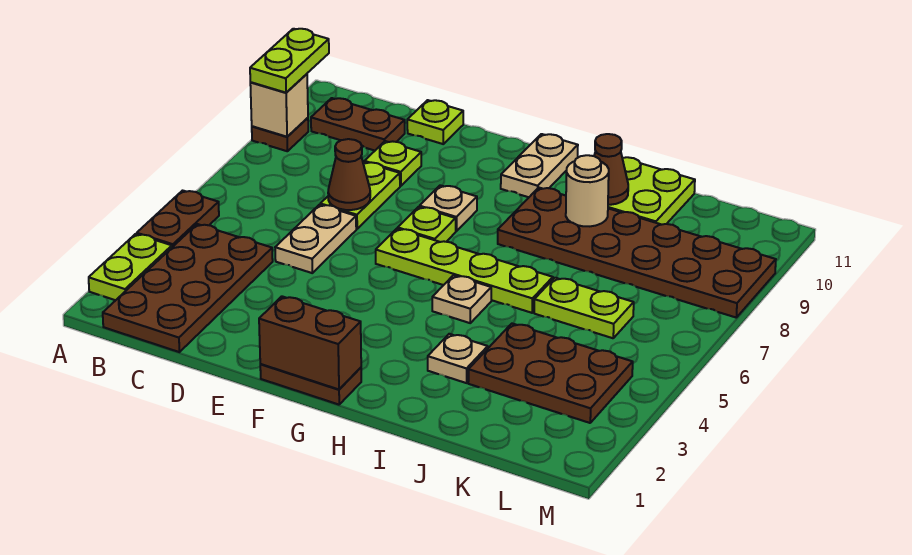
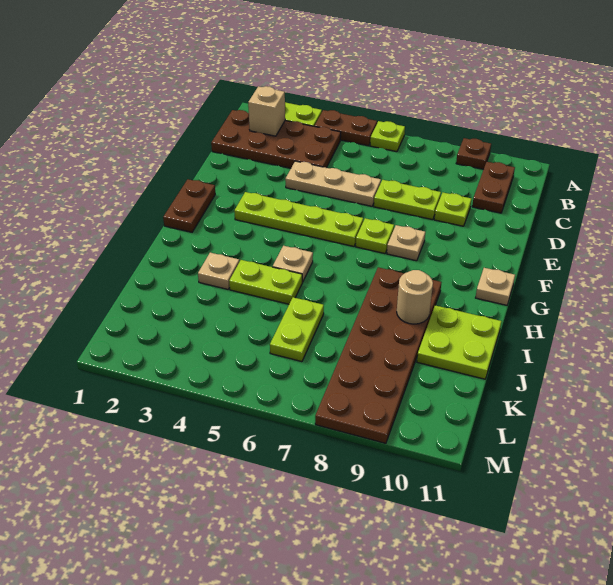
tan 1x1 brick [250,74,308,137] -> tan 1x1 brick moved to [248,86,285,136]
lime 1x2 plate [250,29,329,93] -> lime 1x2 plate moved to [229,260,302,304]
tan 1x2 plate [275,205,356,273] -> tan 1x3 plate [285,161,381,206]
brown 1x1 cone [328,139,370,210] -> none
lime 1x1 plate [407,100,463,144] -> lime 1x1 plate moved to [370,121,405,152]
brown 1x2 brick [259,296,361,389] -> none
lime 1x4 plate [376,229,553,313] -> lime 1x4 plate turned to [234,192,363,246]
tan 1x2 plate [501,134,578,197] -> tan 1x1 plate [476,268,515,305]
brown 1x1 cone [594,134,628,205] -> none
brown 2x3 plate [468,324,633,423] -> none

